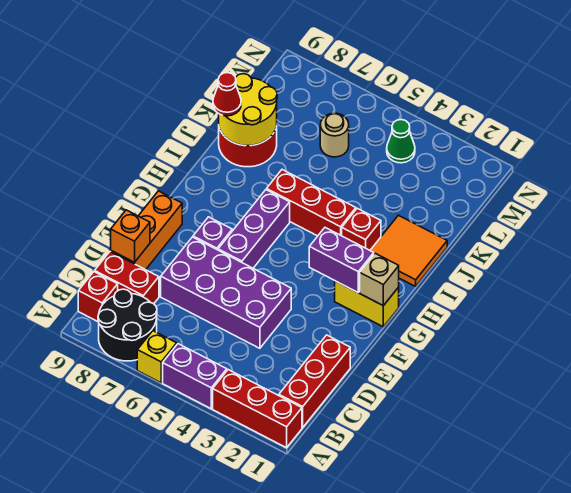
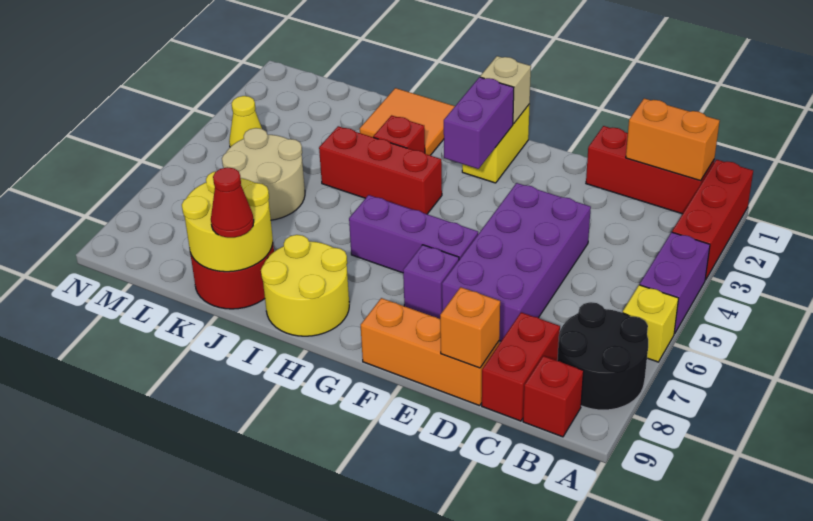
none -> orange 1x2 brick [626,98,720,181]
none -> yellow 2x2 round brick [261,235,349,336]
red 1x3 brick [267,170,356,236] -> red 1x3 brick turned to [319,126,442,214]
tan 1x1 round brick [320,113,349,157] -> tan 2x2 round brick [222,128,305,220]
green 1x1 cone [387,120,415,163] -> yellow 1x1 cone [229,96,262,147]

